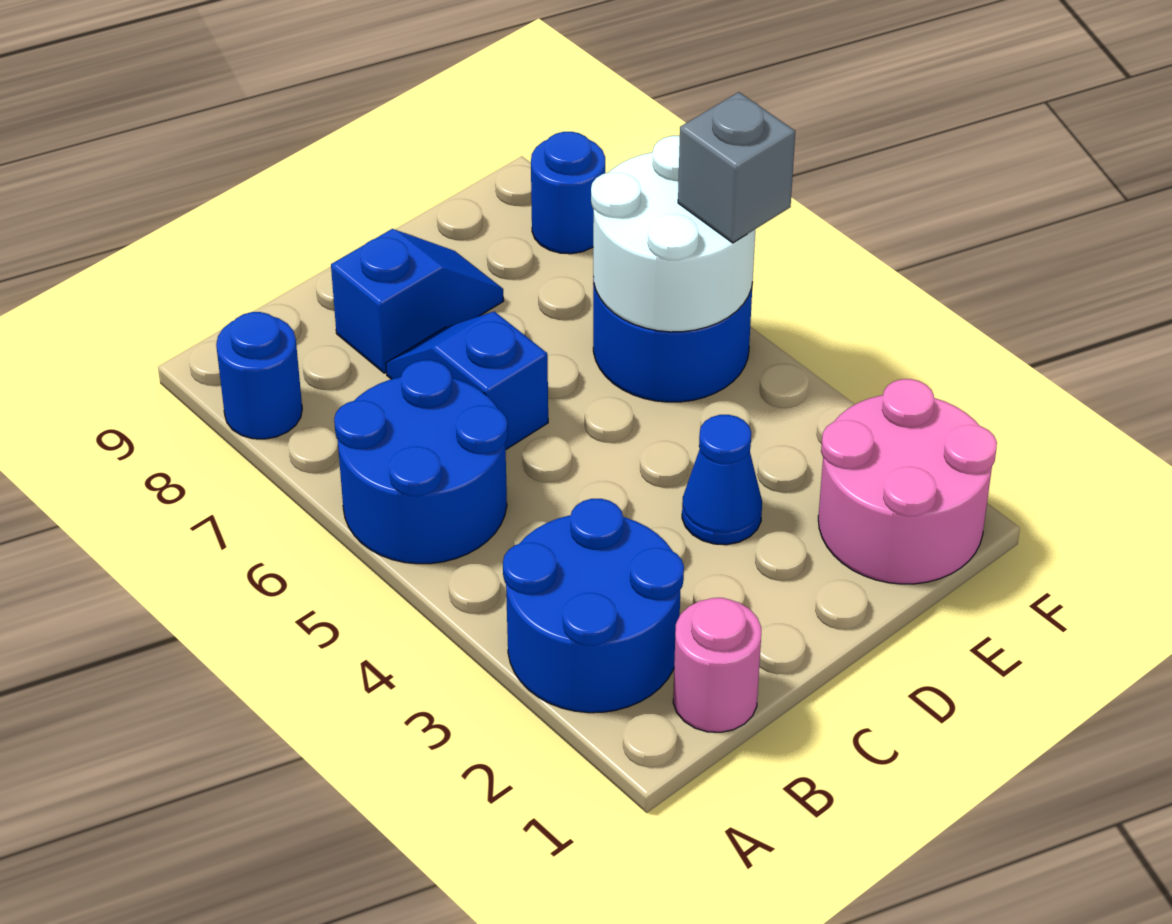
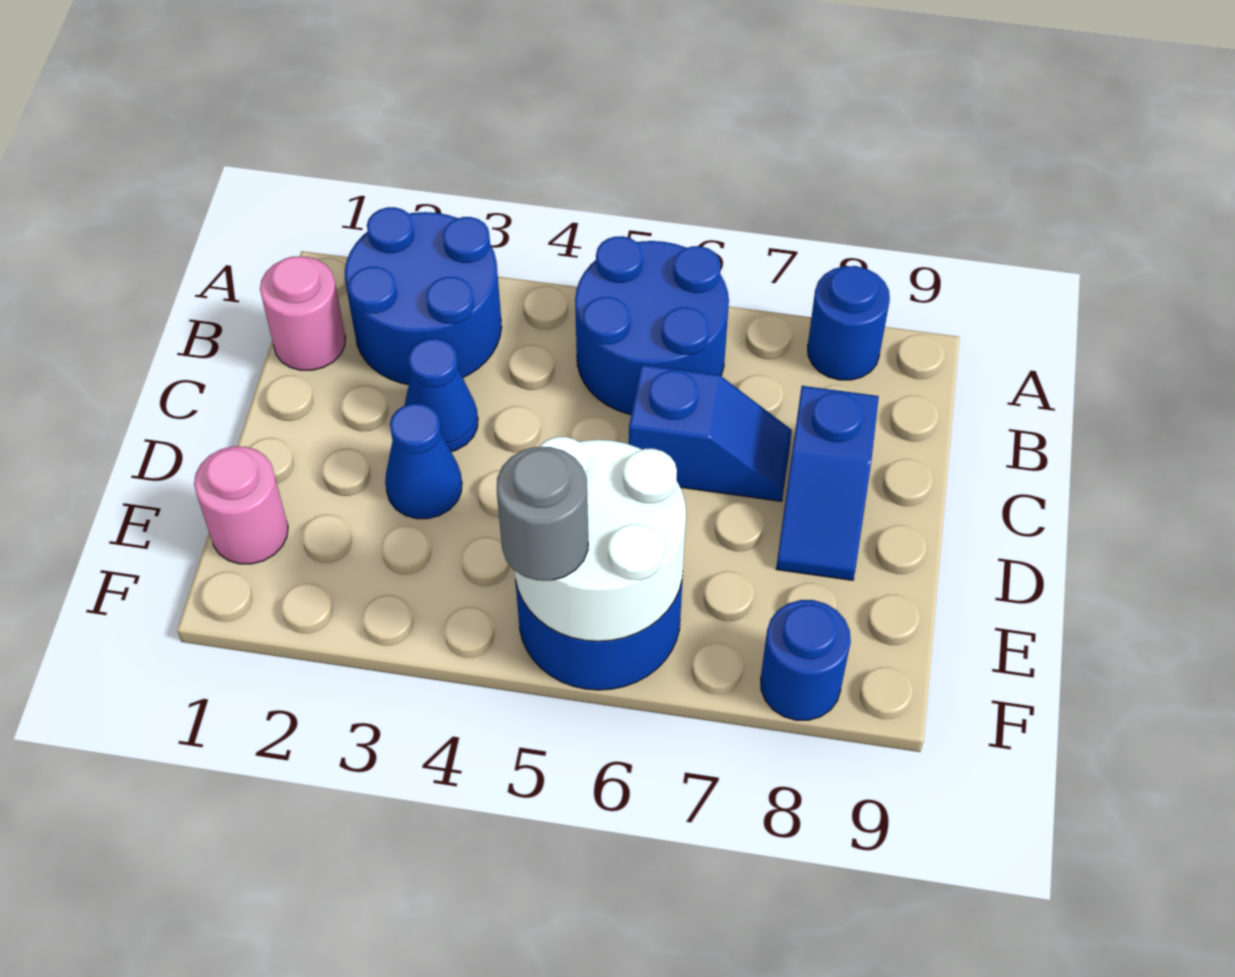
none -> blue 1x1 cone [405,339,478,452]
pink 2x2 round brick [818,379,997,584] -> pink 1x1 round brick [194,446,288,564]
grey 1x1 brick [678,92,795,243] -> grey 1x1 round brick [497,447,588,581]

